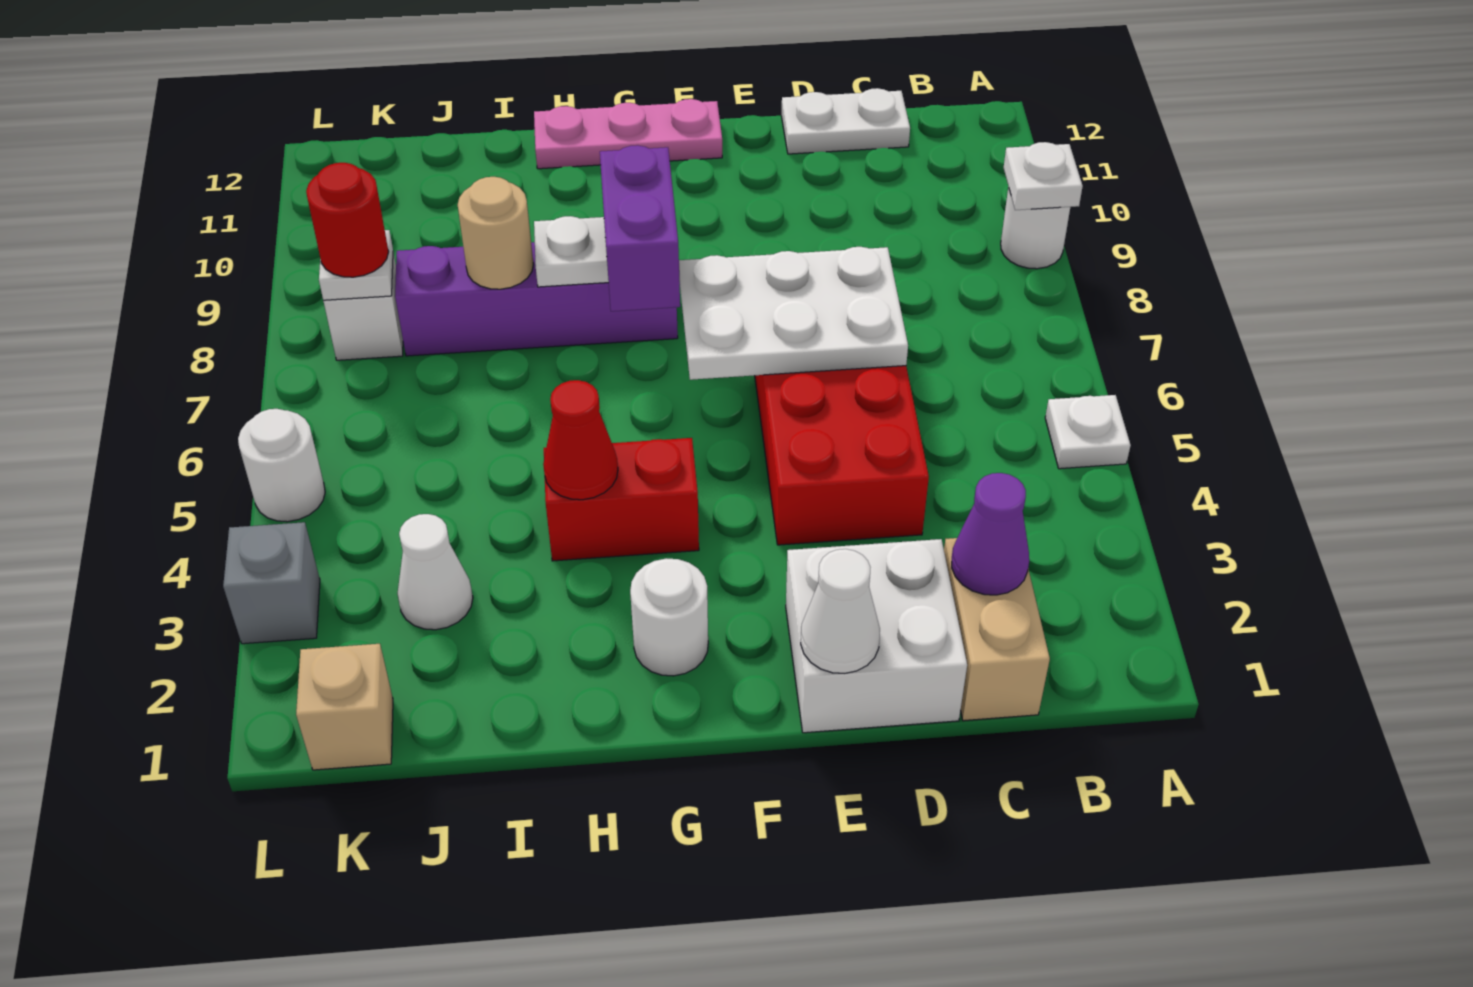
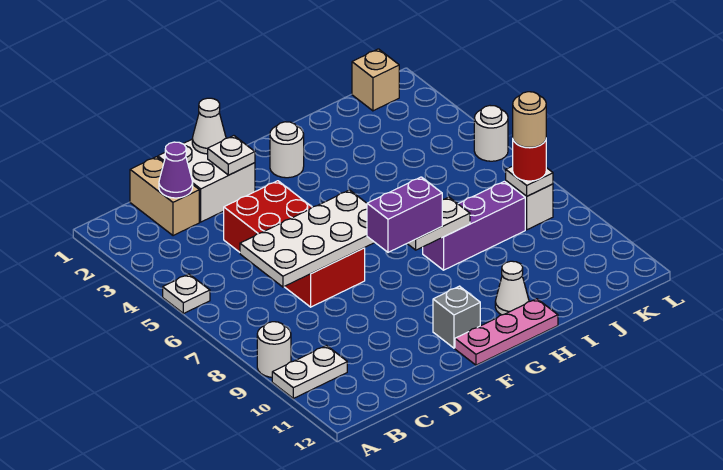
white 1x1 plate [1004,142,1083,210] -> white 1x1 plate moved to [208,136,255,175]
white 1x2 plate [781,88,910,154] -> white 1x2 plate moved to [272,346,347,398]
white 2x3 plate [679,247,908,380] -> white 2x4 plate [240,190,375,287]
red 1x2 brick [544,438,699,561] -> none
purple 1x2 brick [600,145,680,311] -> purple 1x2 brick turned to [367,177,442,252]
purple 1x4 brick [395,242,678,356] -> purple 1x3 brick [423,181,525,270]
red 1x1 cone [543,380,618,500] -> none
tan 1x1 round brick [458,177,533,289] -> tan 1x1 round brick moved to [513,92,546,148]
white 1x1 cone [397,514,473,630] -> white 1x1 cone moved to [495,261,529,315]
grey 1x1 brick [223,522,320,644] -> grey 1x1 brick moved to [433,286,480,348]

